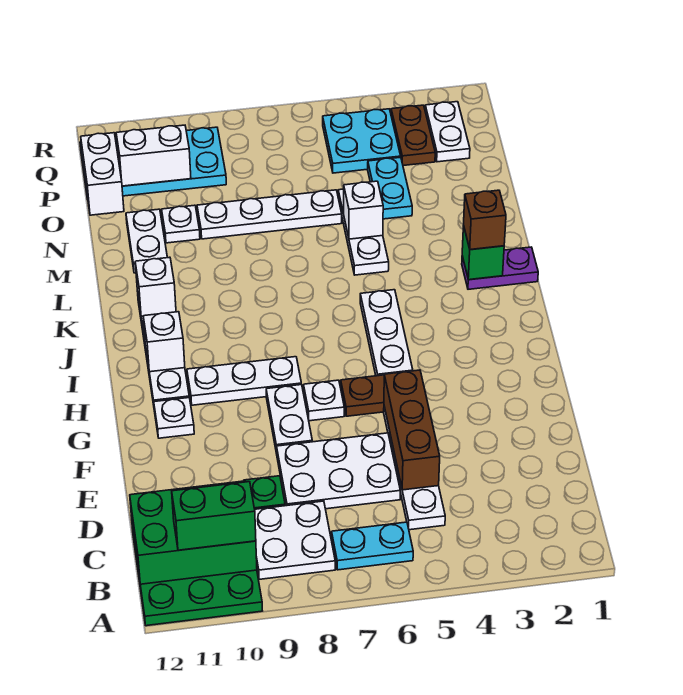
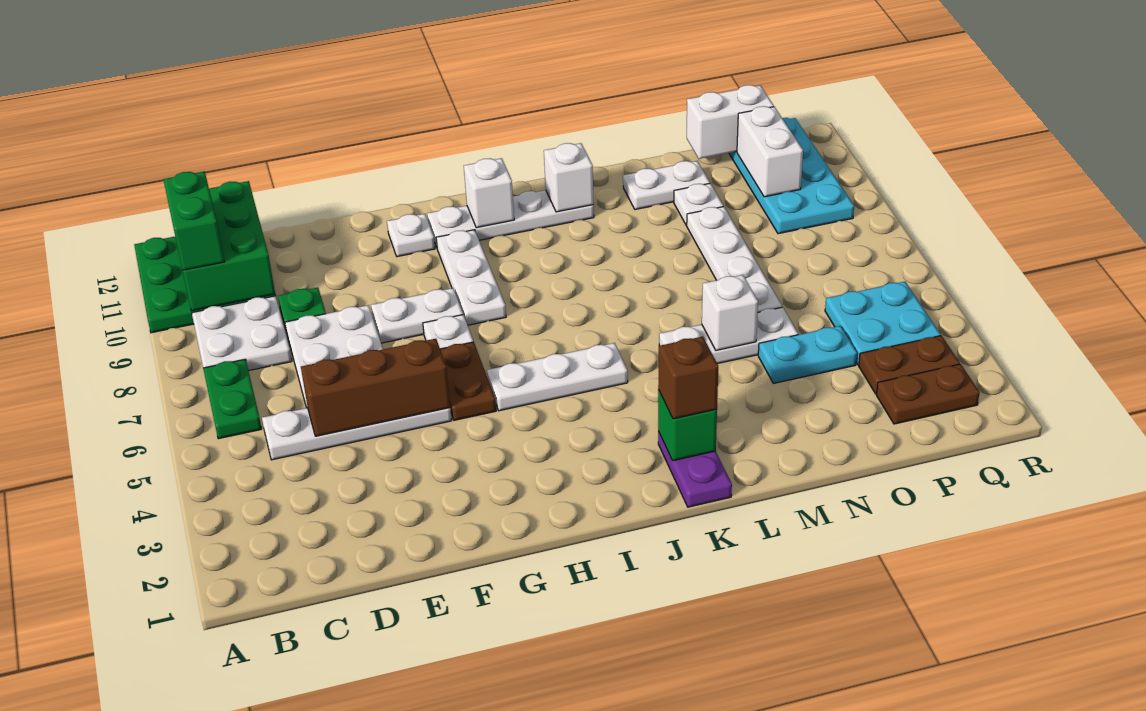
cyan 1x2 plate [332,522,413,570] -> green 1x2 plate [203,359,262,439]
white 1x2 plate [425,102,470,162] -> brown 1x2 plate [876,364,980,424]

